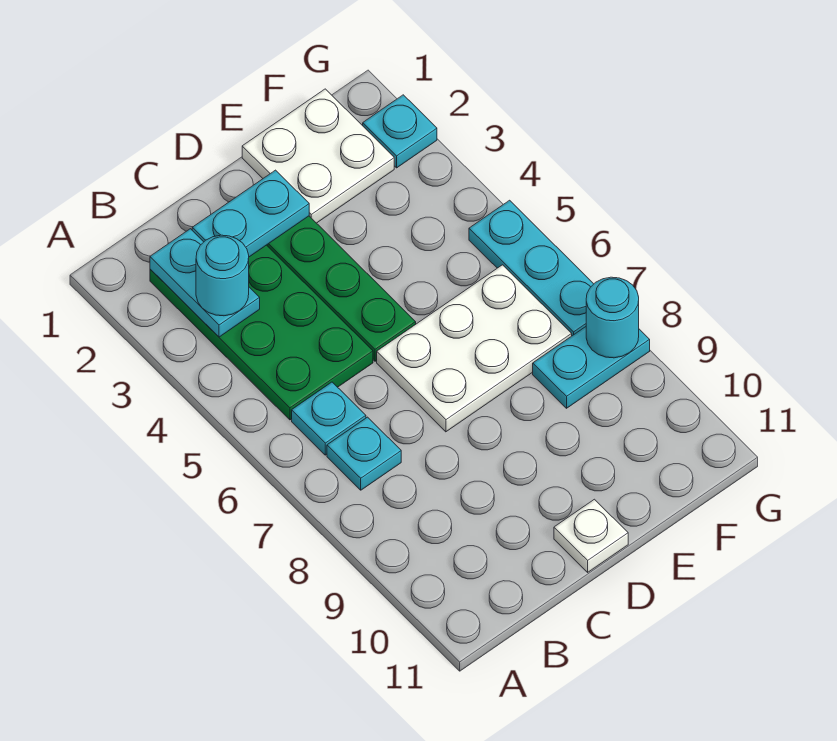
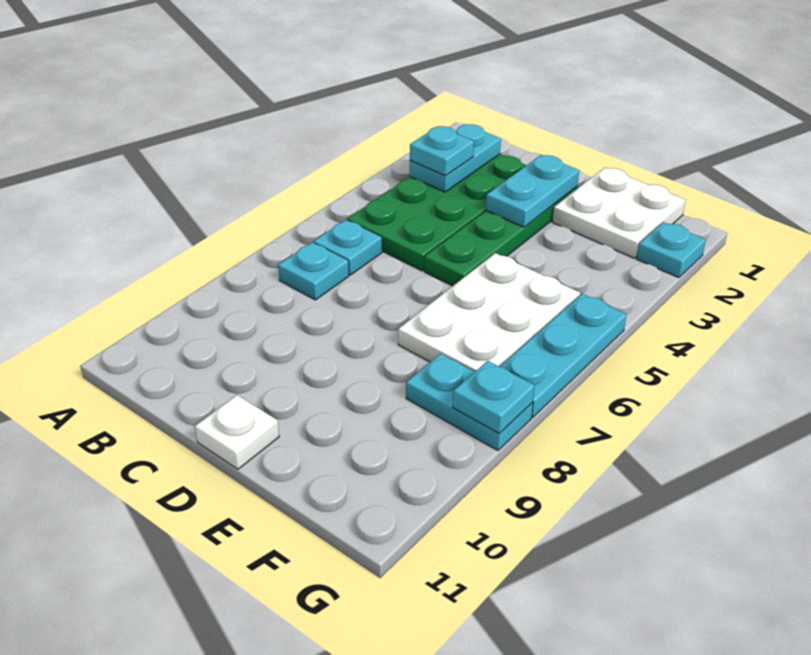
cyan 1x1 round brick [196,235,249,316] -> cyan 1x1 plate [410,126,474,176]
cyan 1x2 plate [192,170,309,257] -> cyan 1x2 plate turned to [486,155,579,227]
white 2x3 plate [377,265,572,432] -> white 2x3 plate turned to [398,253,580,372]
cyan 1x1 round brick [586,277,639,358] -> cyan 1x1 plate [453,361,534,434]

